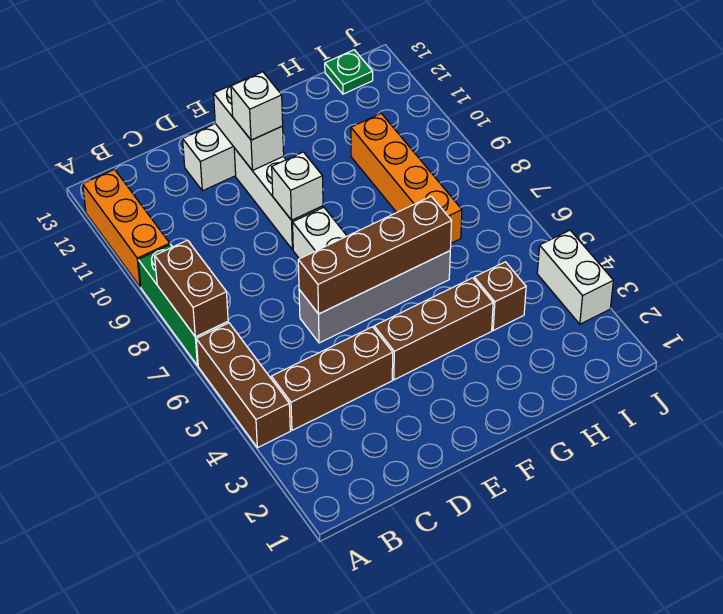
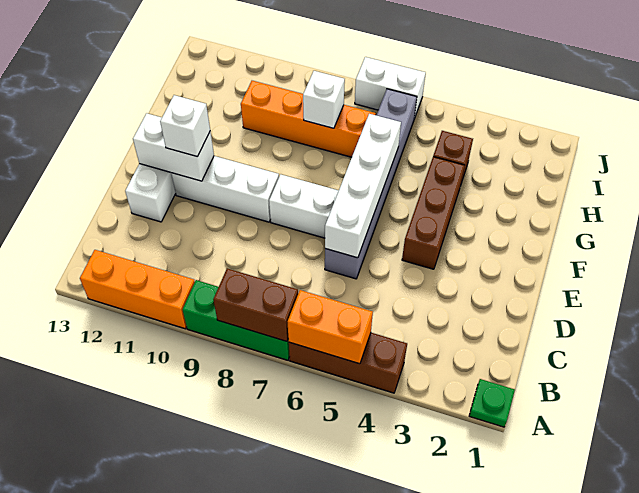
none -> orange 1x2 brick [288,290,373,364]
brown 1x3 brick [271,327,393,430] -> none
grey 1x4 brick [299,251,450,343] -> grey 1x6 brick [325,89,417,279]
brown 1x4 brick [298,196,452,314] -> white 1x4 brick [325,114,401,258]
white 1x1 brick [272,152,323,220] -> white 1x1 brick moved to [303,71,345,128]
green 1x1 plate [325,50,373,94] -> green 1x1 plate moved to [469,379,515,427]
white 1x2 brick [537,230,613,324] -> white 1x2 brick moved to [355,57,426,119]

